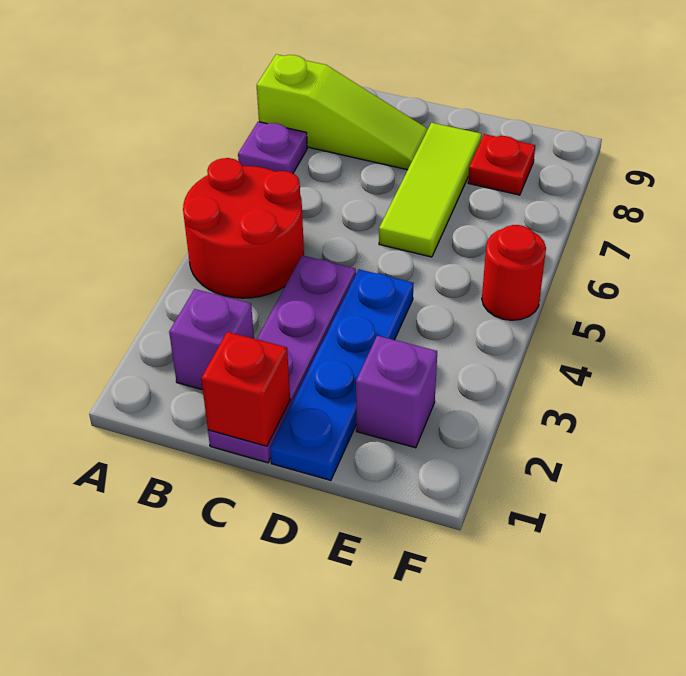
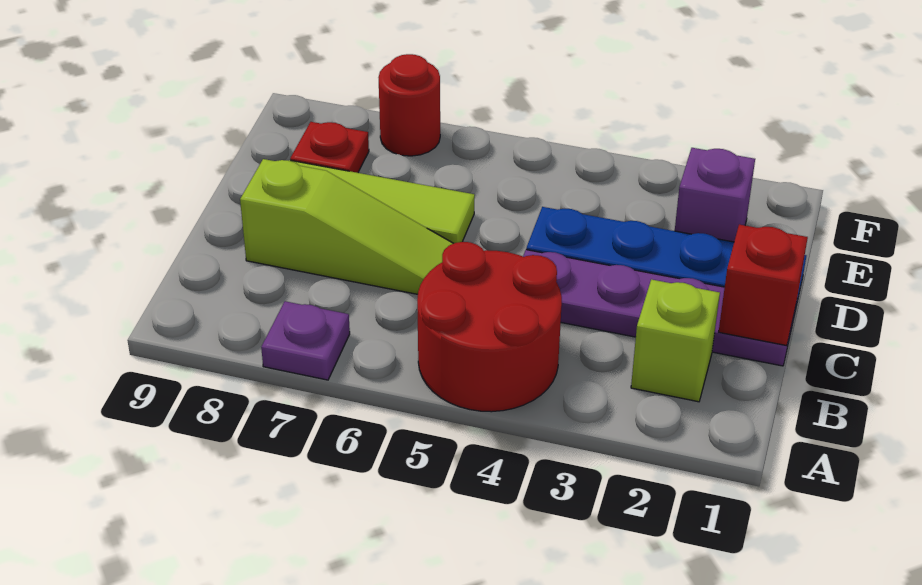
lime 1x3 slope [257,54,428,170] -> lime 1x3 slope turned to [240,159,453,294]
purple 1x1 brick [169,289,254,390] -> lime 1x1 brick [631,279,720,402]
red 1x1 round brick [482,225,546,320] -> red 1x1 round brick moved to [379,54,440,156]

